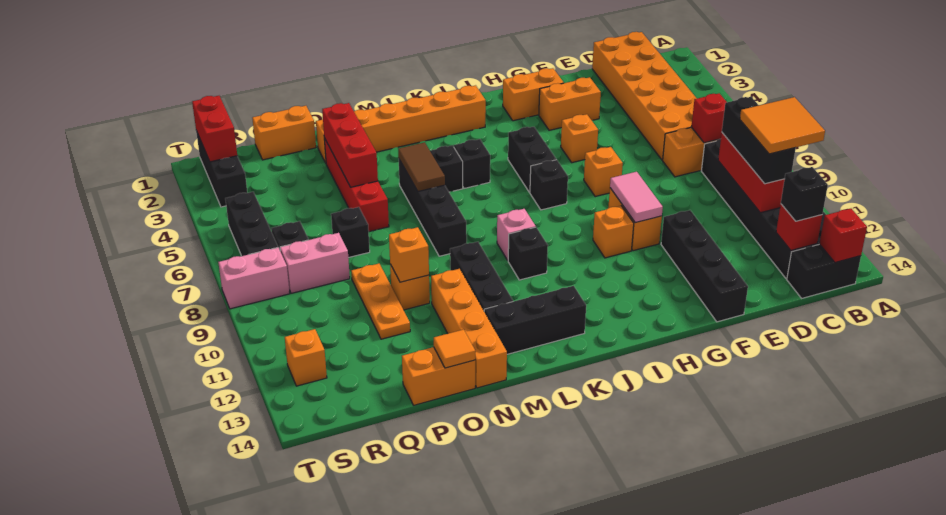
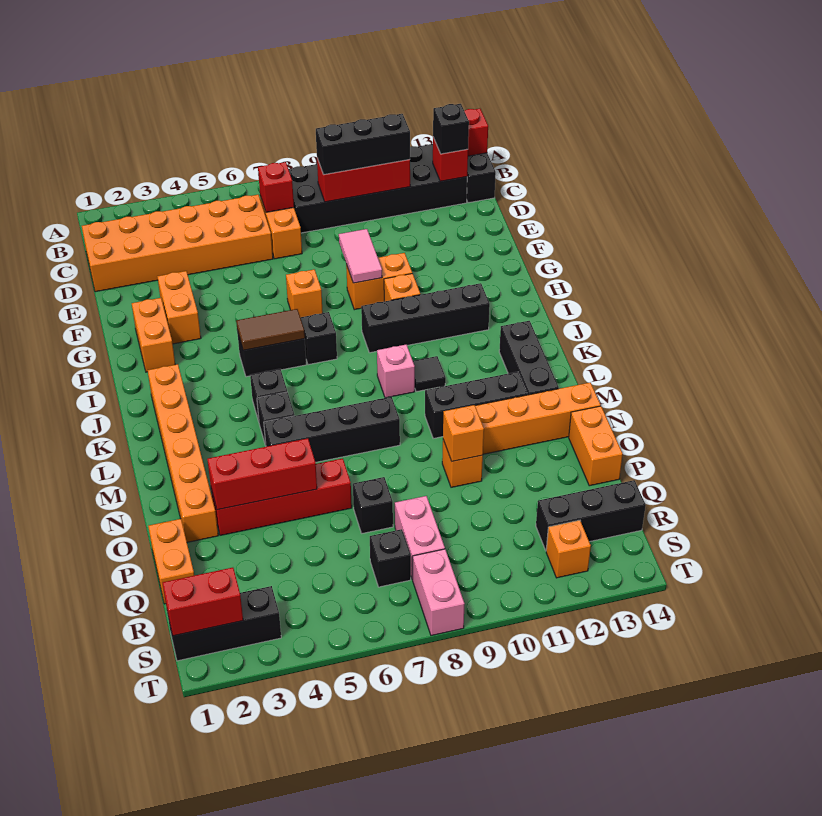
orange 2x2 tile [740,97,825,154] -> none
black 1x4 brick [661,210,748,322] -> black 1x4 brick moved to [361,283,490,353]
orange 1x1 brick [561,114,598,163] -> none
pink 1x2 tile [610,172,663,223] -> pink 1x2 tile turned to [339,229,382,283]
black 1x1 brick [508,227,548,280] -> black 1x1 tile [413,356,446,392]
brown 1x2 tile [398,142,445,191] -> brown 1x2 tile moved to [236,309,305,350]
orange 1x1 tile [434,329,475,368] -> none
orange 1x3 plate [351,264,410,339] -> none
black 1x3 brick [225,192,278,256] -> black 1x3 brick moved to [536,480,646,550]

